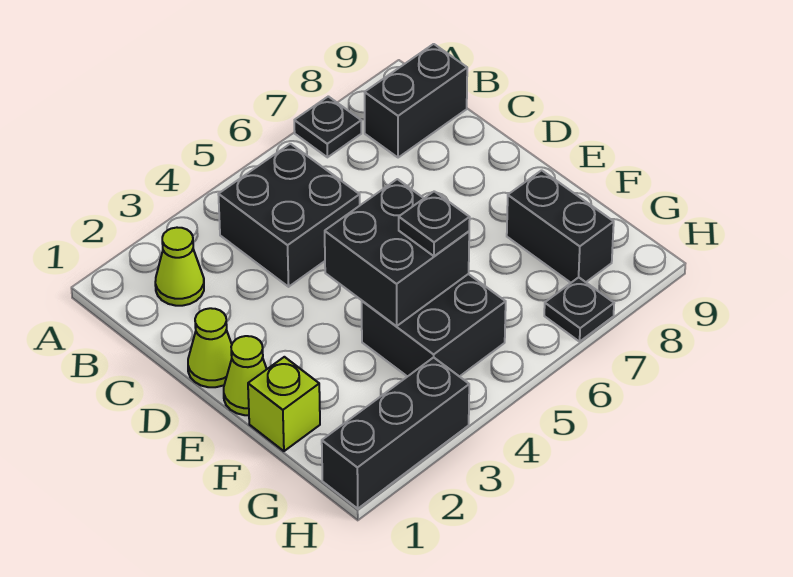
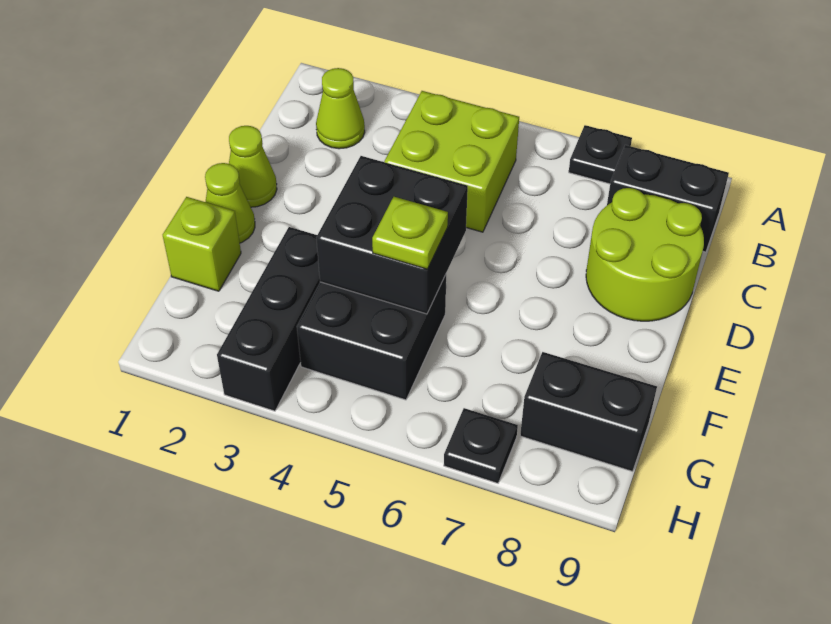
black 2x2 brick [218,144,360,287] -> lime 2x2 brick [384,91,519,232]
none -> lime 2x2 round brick [586,188,704,321]
black 1x1 plate [399,191,470,256] -> lime 1x1 plate [372,197,448,269]
black 1x2 brick [507,170,614,283] -> black 1x2 brick turned to [520,352,657,471]
black 1x3 brick [322,357,469,509] -> black 1x3 brick turned to [217,227,320,411]

